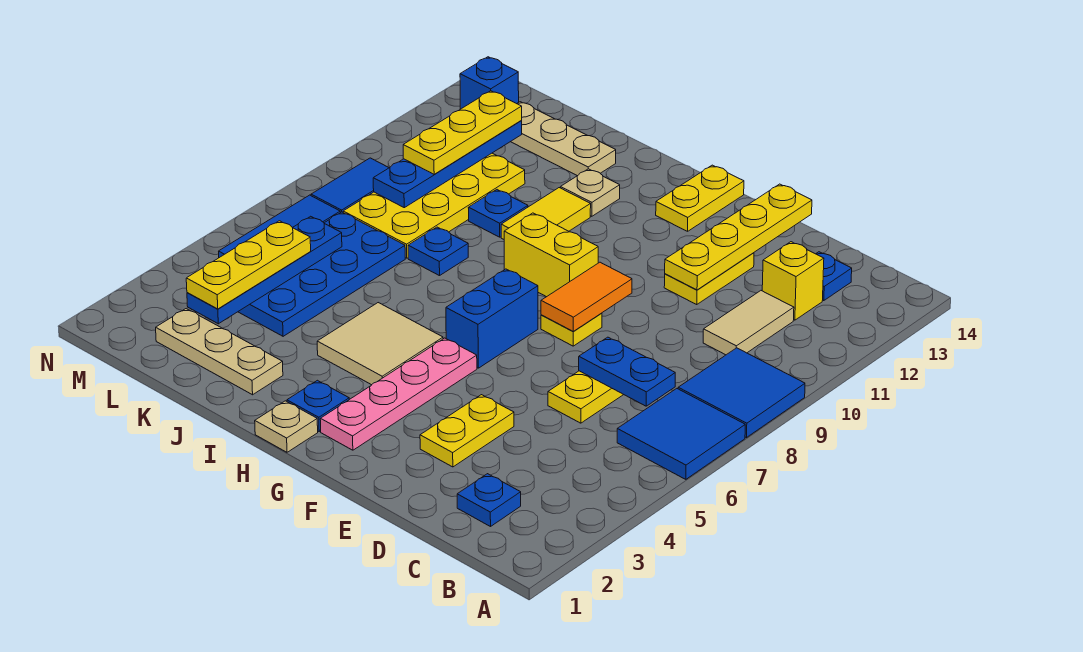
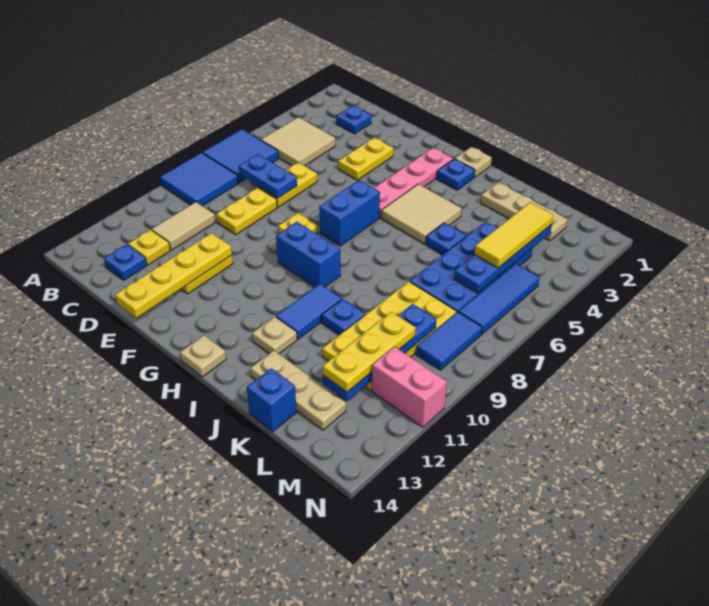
none -> tan 2x2 tile [261,117,336,166]
yellow 1x1 brick [762,242,824,320] -> yellow 1x1 plate [128,230,170,265]
orange 1x2 tile [541,262,632,332] -> none
yellow 1x2 brick [504,213,598,297] -> blue 1x2 brick [276,222,341,287]
yellow 1x2 plate [656,165,744,231] -> yellow 1x2 plate moved to [216,188,277,235]
none -> tan 1x1 plate [180,335,226,377]
yellow 1x2 tile [501,188,591,239] -> blue 1x2 tile [276,284,342,339]
blue 1x1 plate [408,227,468,276] -> blue 1x1 plate moved to [426,223,466,255]
yellow 1x3 plate [186,221,311,309] -> yellow 1x3 tile [474,202,554,268]
none -> pink 1x2 brick [372,347,447,427]
blue 1x1 brick [460,57,519,109] -> blue 1x1 brick moved to [247,368,297,431]

